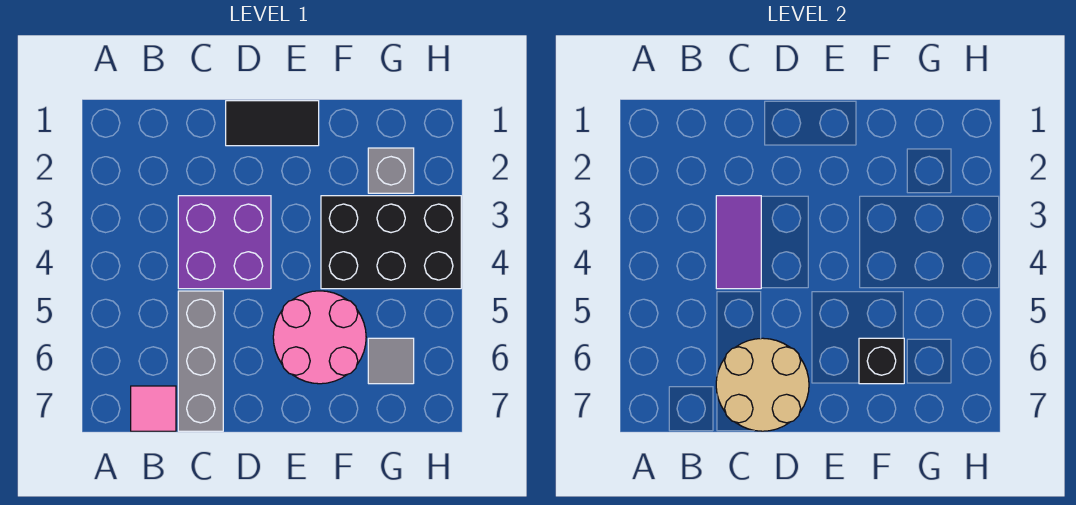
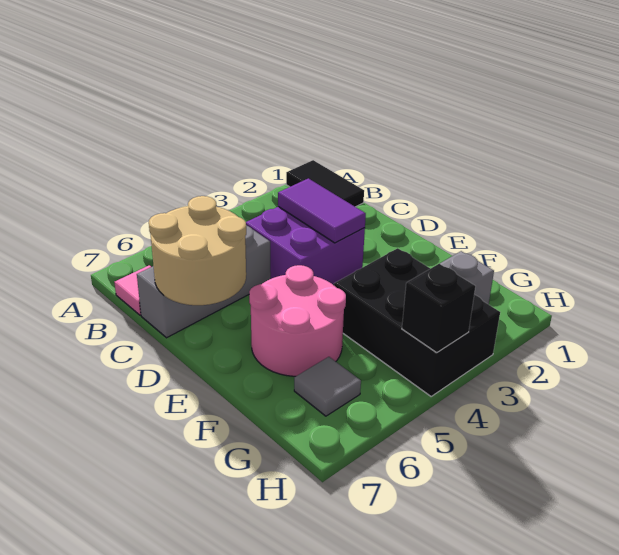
purple 1x2 tile [716,196,761,289] -> purple 1x2 tile turned to [278,178,366,243]
black 1x2 tile [226,101,319,146] -> black 1x2 tile moved to [286,160,364,207]
black 1x1 brick [859,338,904,384] -> black 1x1 brick moved to [402,264,475,352]

